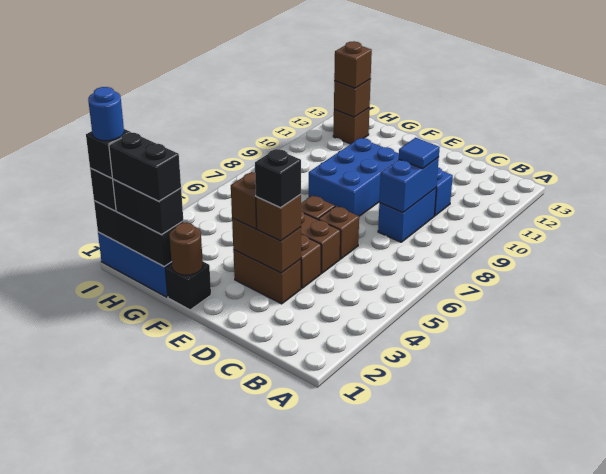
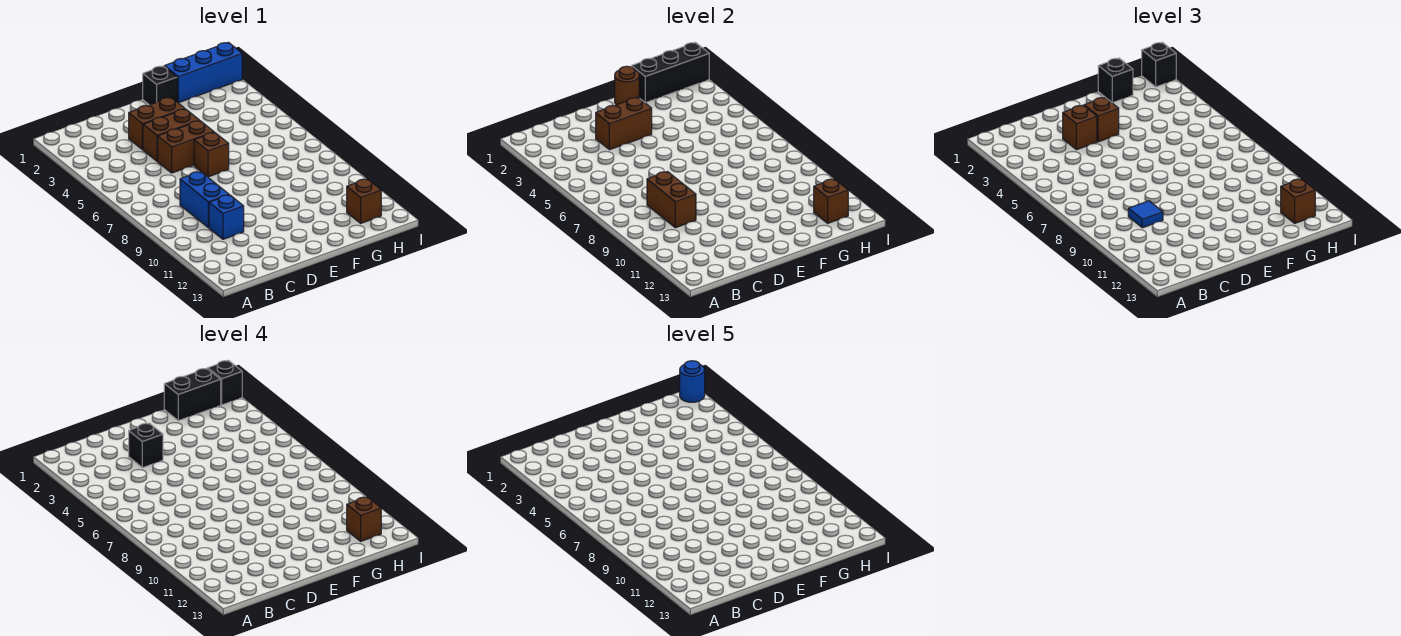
blue 1x2 brick [379,157,439,213] -> brown 1x2 brick [647,172,696,228]
brown 1x1 brick [318,206,359,259] -> brown 1x1 brick moved to [347,497,381,541]
blue 2x3 brick [309,138,399,216] -> none
black 1x2 brick [113,179,183,235] -> black 1x1 brick [1098,58,1133,103]

